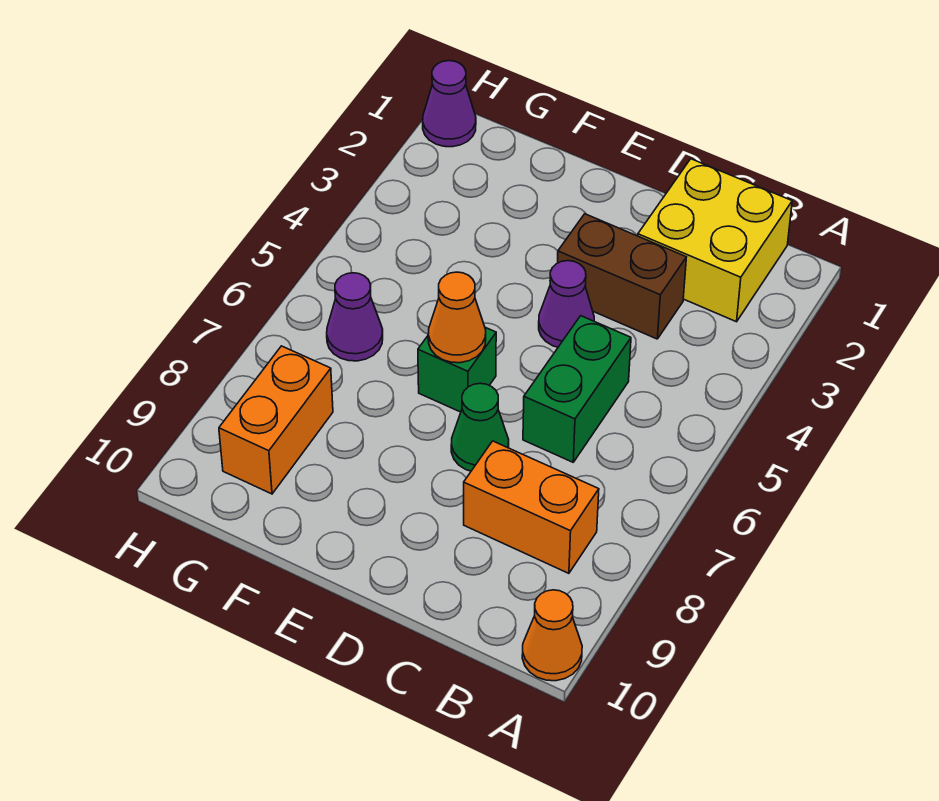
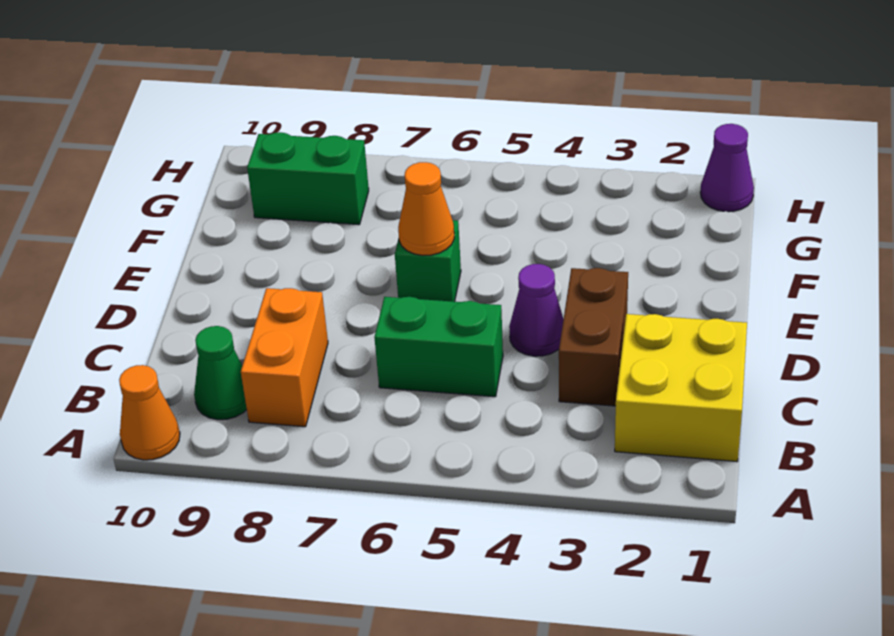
green 1x1 cone [451,383,509,471] -> green 1x1 cone moved to [194,326,247,420]
purple 1x1 cone [327,273,383,361] -> none
orange 1x2 brick [219,346,333,494] -> green 1x2 brick [247,132,369,225]

